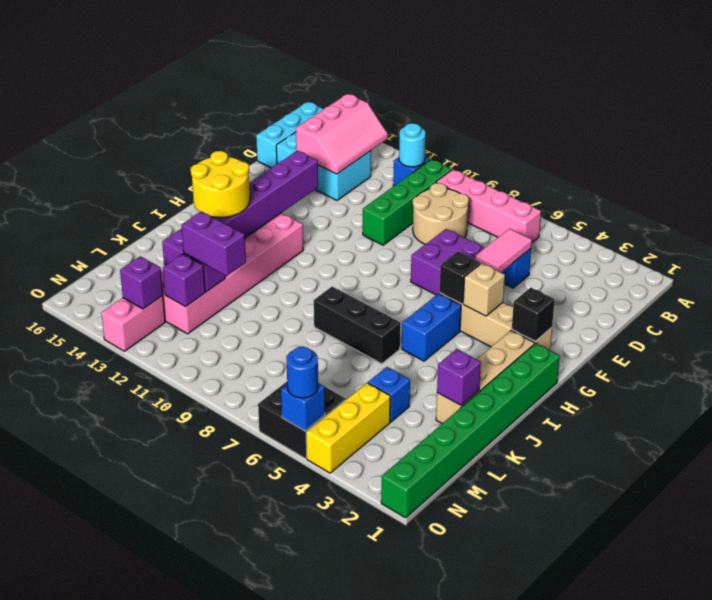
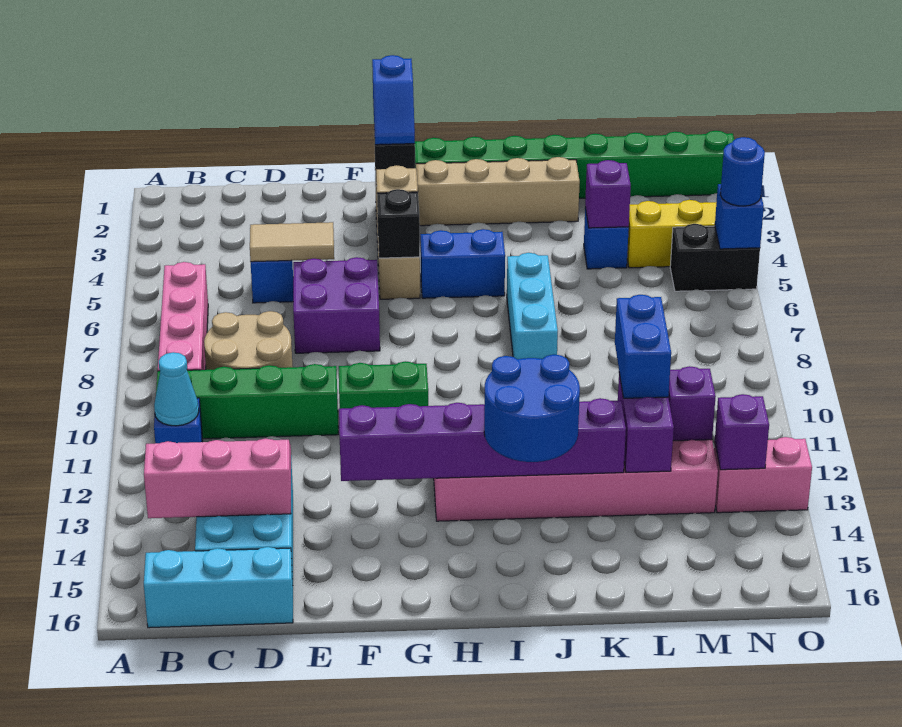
cyan 1x1 round brick [399,123,426,167] -> cyan 1x1 cone [154,352,199,426]
pink 1x2 tile [475,229,532,272] -> tan 1x2 tile [250,222,334,262]
none -> green 1x2 brick [339,361,428,409]
none -> blue 1x2 slope [372,55,415,145]
yellow 2x2 round brick [191,151,250,217] -> blue 2x2 round brick [484,354,580,462]
black 1x3 brick [314,287,400,364] -> cyan 1x3 brick [507,253,558,359]
purple 1x1 brick [437,349,481,405] -> purple 1x1 brick moved to [585,160,631,228]
purple 1x2 brick [182,211,246,276] -> blue 1x2 brick [615,295,671,398]
black 2x2 brick [258,382,346,459] -> black 1x2 brick [670,224,760,291]

